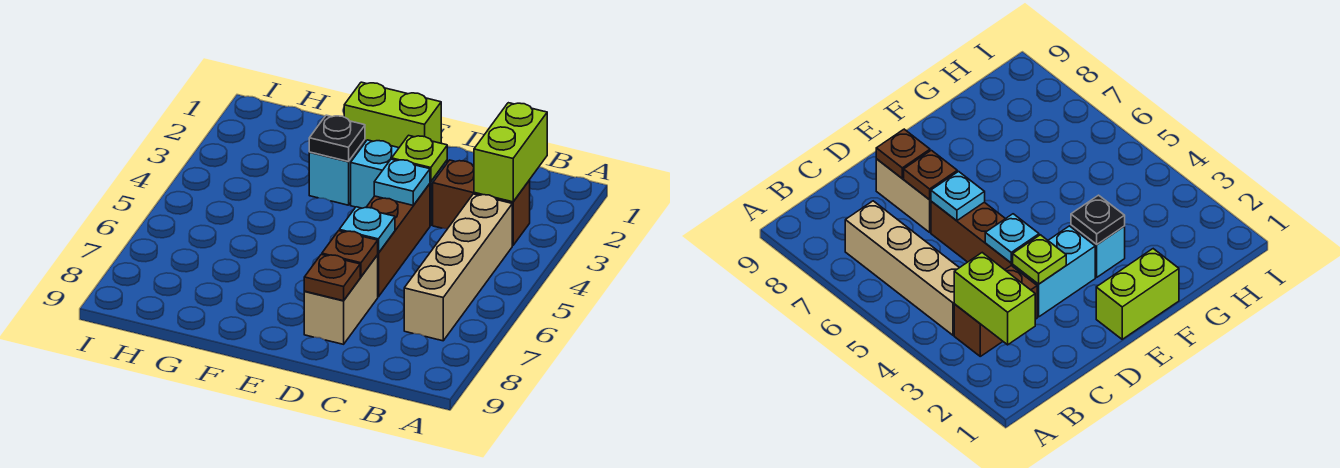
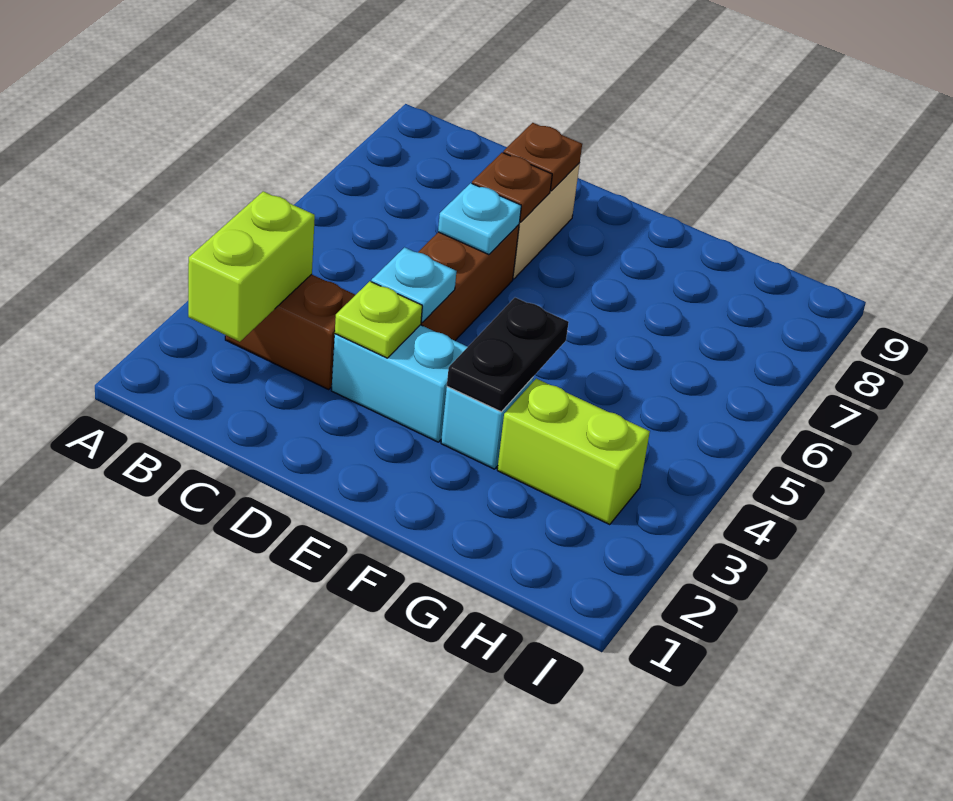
tan 1x4 brick [404,194,512,341] -> none
lime 1x2 brick [344,82,441,148] -> lime 1x2 brick moved to [497,379,650,525]
black 1x1 plate [309,115,365,162] -> black 1x2 plate [447,298,569,412]

